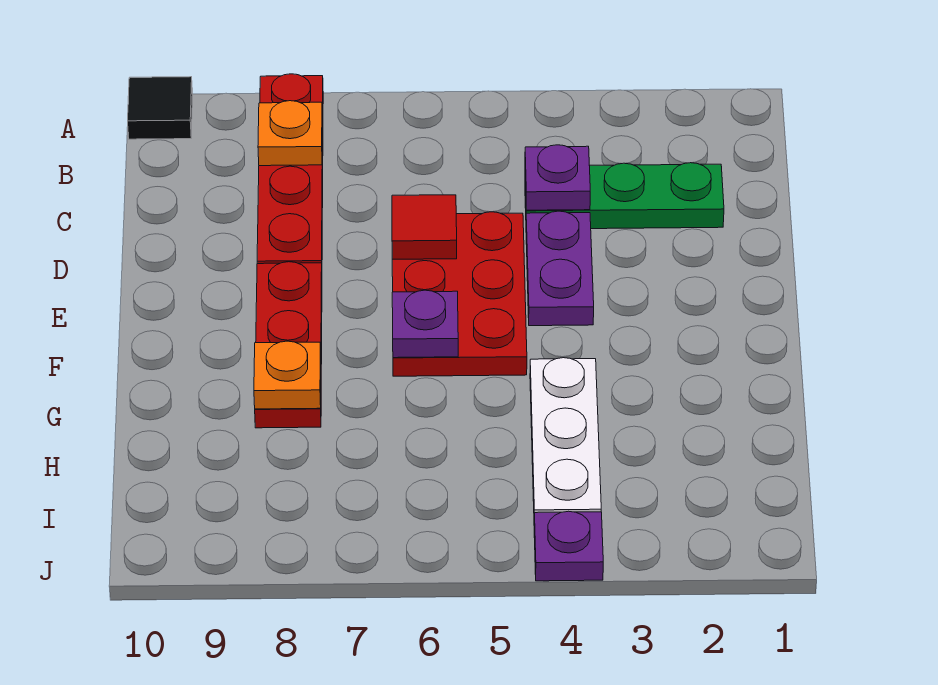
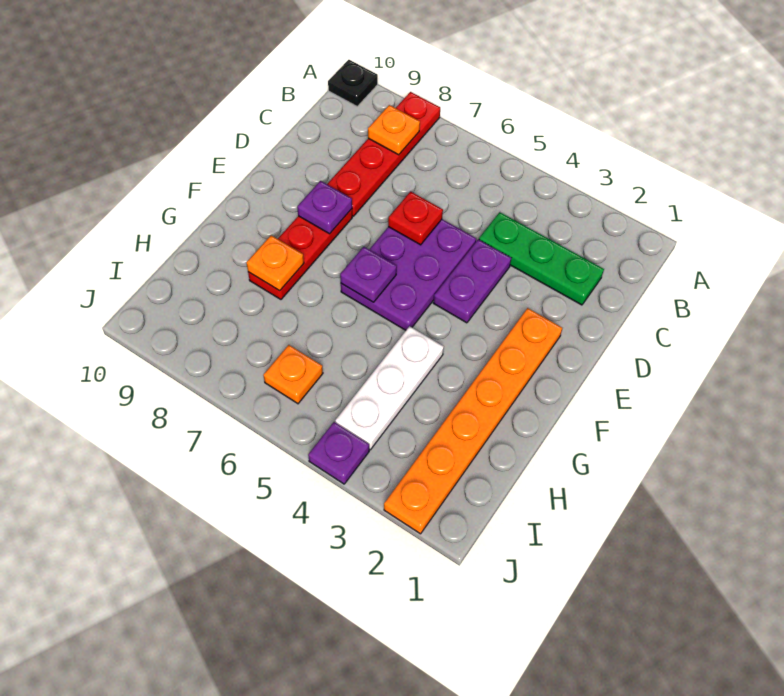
black 1x1 tile [128,77,193,139] -> black 1x1 plate [328,60,378,106]
purple 1x1 plate [525,145,590,210] -> purple 1x1 plate moved to [297,181,352,234]
red 2x3 plate [392,212,527,376] -> purple 2x3 plate [341,219,476,330]
red 1x1 tile [392,195,457,259] -> red 1x1 plate [388,192,443,245]
none -> orange 1x6 plate [384,308,562,534]
none -> orange 1x1 plate [263,345,323,404]

